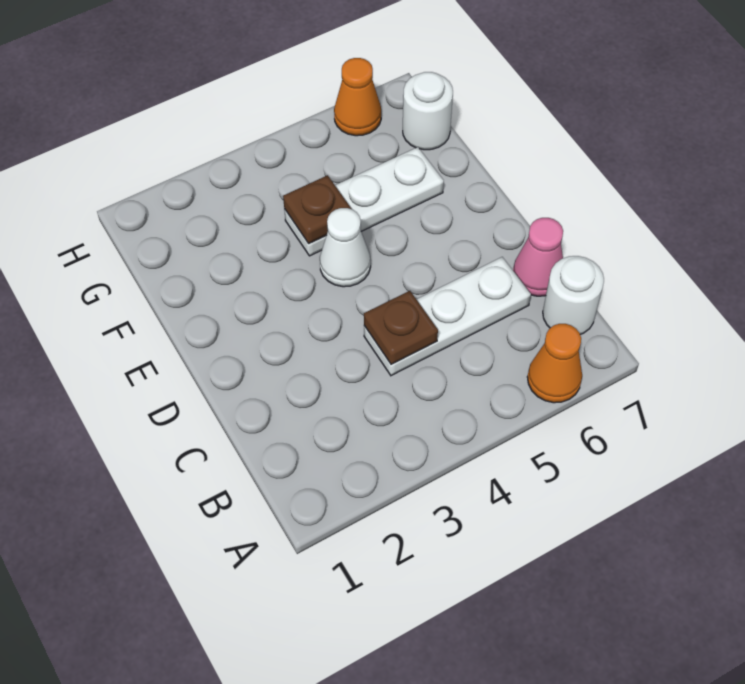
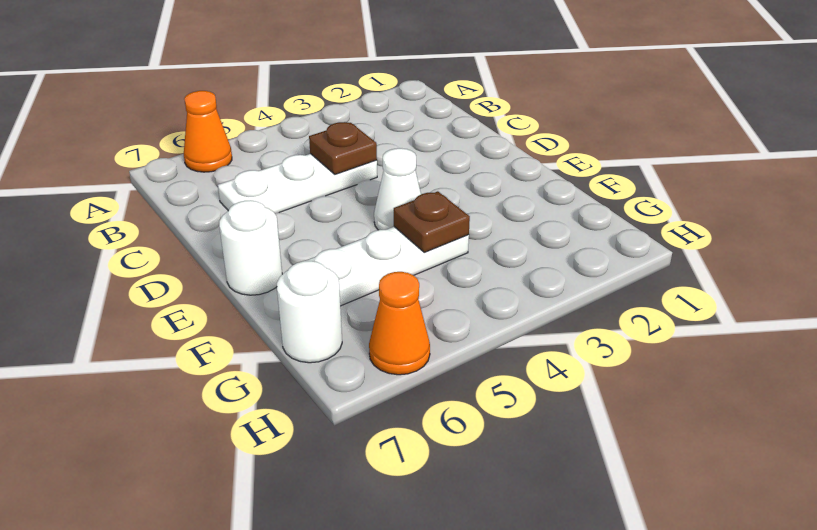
white 1x1 round brick [543,256,604,334] -> white 1x1 round brick moved to [219,200,282,295]
pink 1x1 cone [513,218,563,296] -> none

